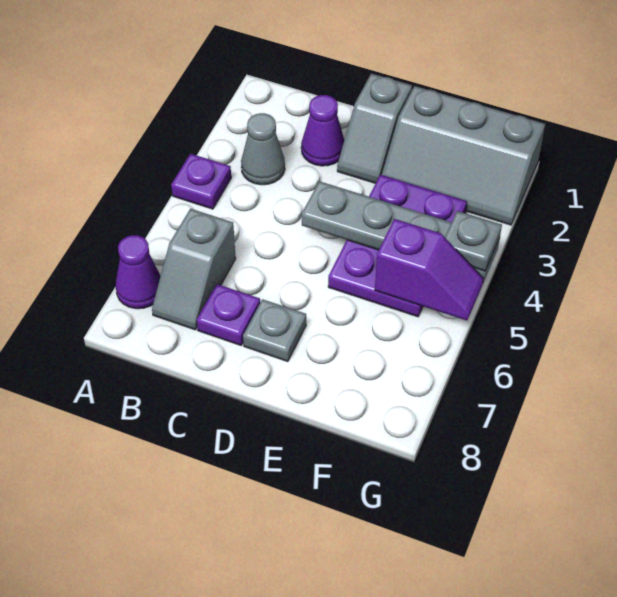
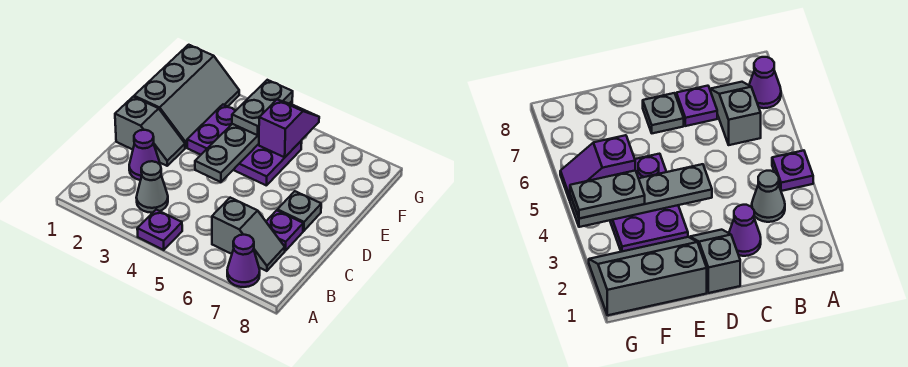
grey 1x1 plate [445,211,502,271] -> grey 1x2 plate [232,80,293,135]

